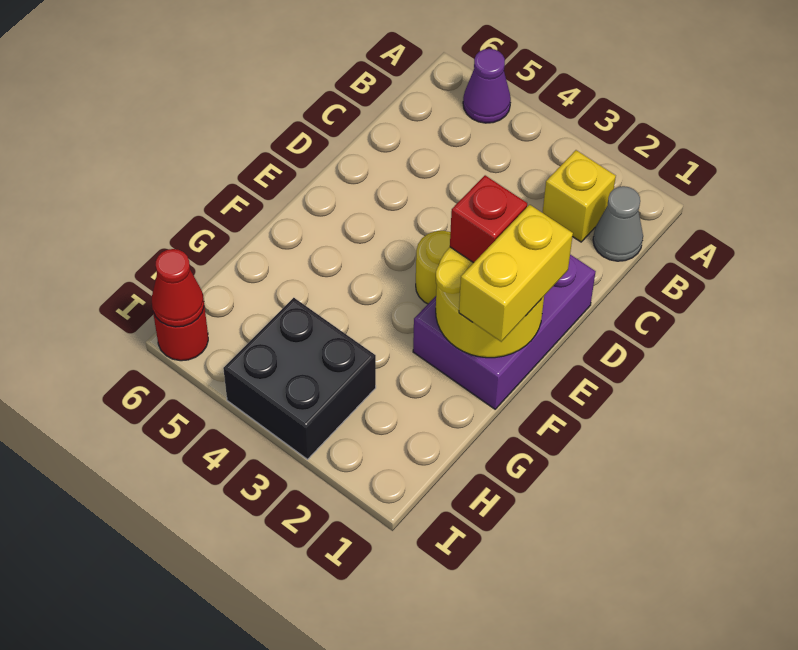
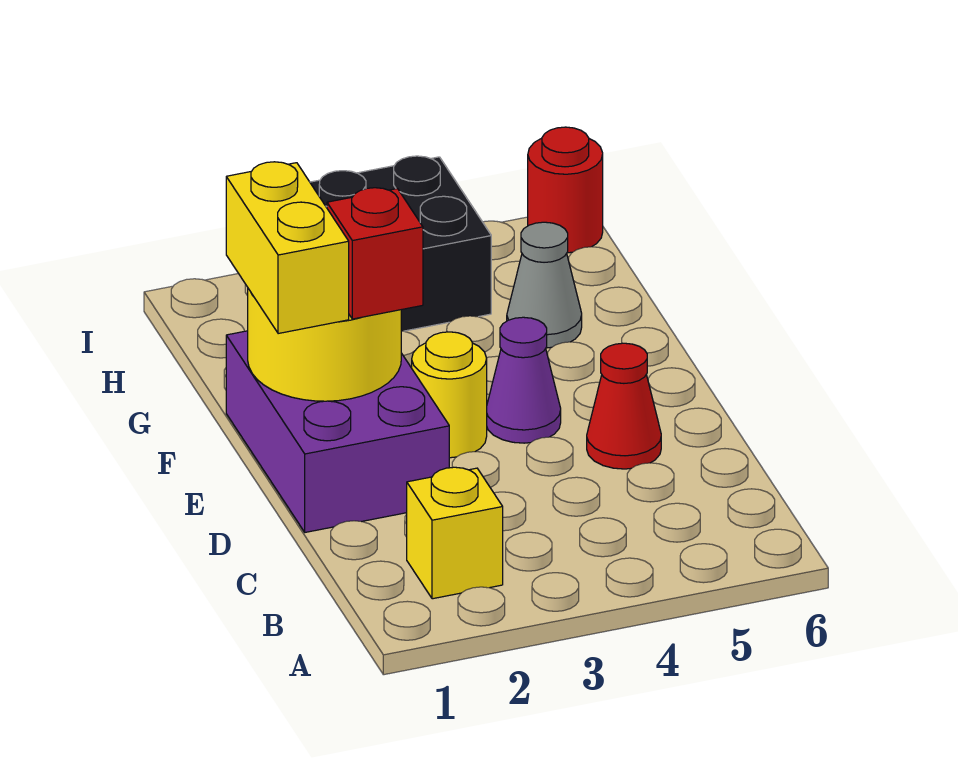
purple 1x1 cone [463,49,511,123] -> purple 1x1 cone moved to [487,317,561,443]
grey 1x1 cone [593,186,643,261] -> grey 1x1 cone moved to [507,222,582,348]
red 1x1 cone [152,249,204,327] -> red 1x1 cone moved to [587,343,661,469]

